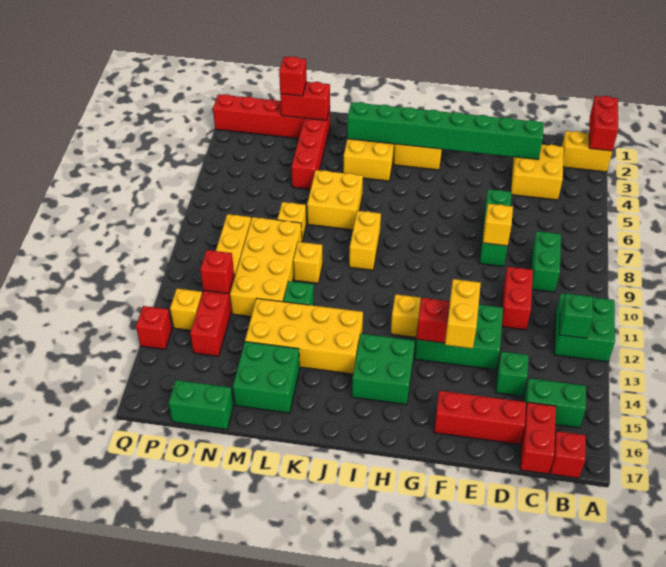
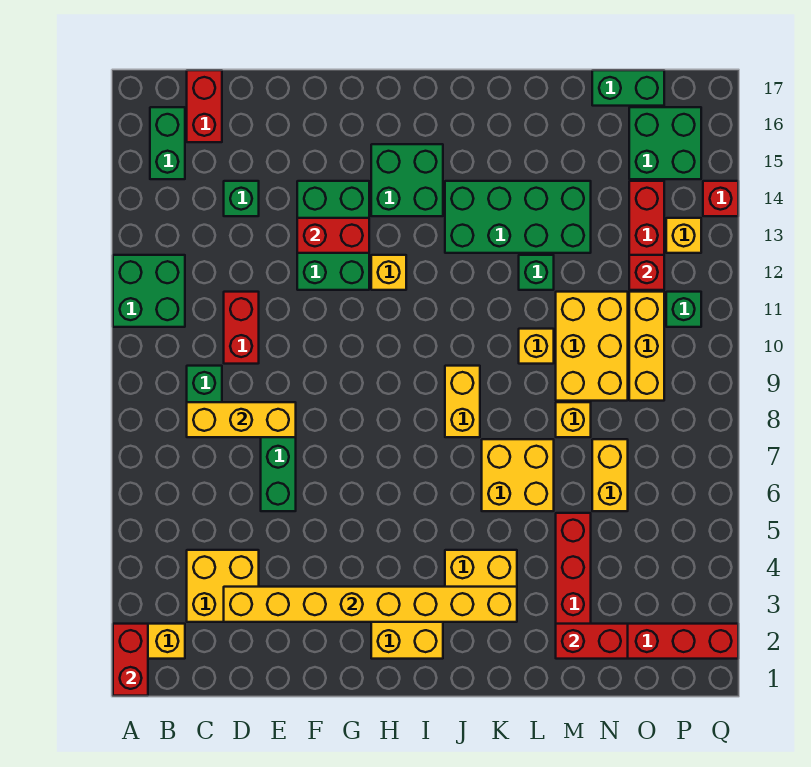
green 1x1 brick [559,293,593,338] -> green 1x1 brick moved to [666,292,701,327]
green 1x2 brick [524,378,586,428] -> green 1x2 brick turned to [150,107,185,179]
red 1x1 brick [550,431,586,478] -> none
green 1x8 brick [347,102,544,159] -> yellow 1x8 brick [224,587,517,622]
red 1x3 brick [434,391,526,444] -> none
yellow 1x1 brick [483,204,513,246] -> yellow 1x3 brick [187,402,296,437]
green 2x3 brick [415,299,503,370] -> green 2x3 brick turned to [297,181,369,290]
yellow 1x2 brick [445,279,481,349] -> yellow 1x2 brick moved to [592,439,628,511]
yellow 2x4 brick [245,298,363,374] -> green 2x4 brick [445,181,591,253]
green 2x2 brick [233,342,300,413] -> green 2x2 brick moved to [629,107,701,179]
yellow 2x4 brick [230,217,302,316] -> yellow 2x3 brick [556,292,628,401]
red 1x1 brick [279,56,307,96] -> none

